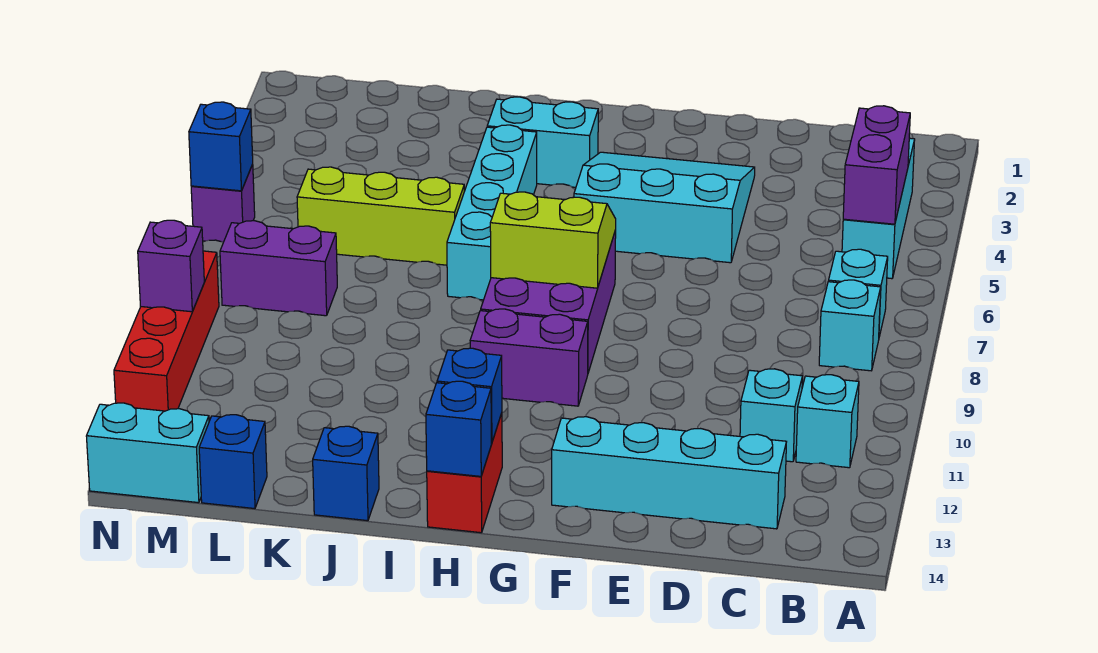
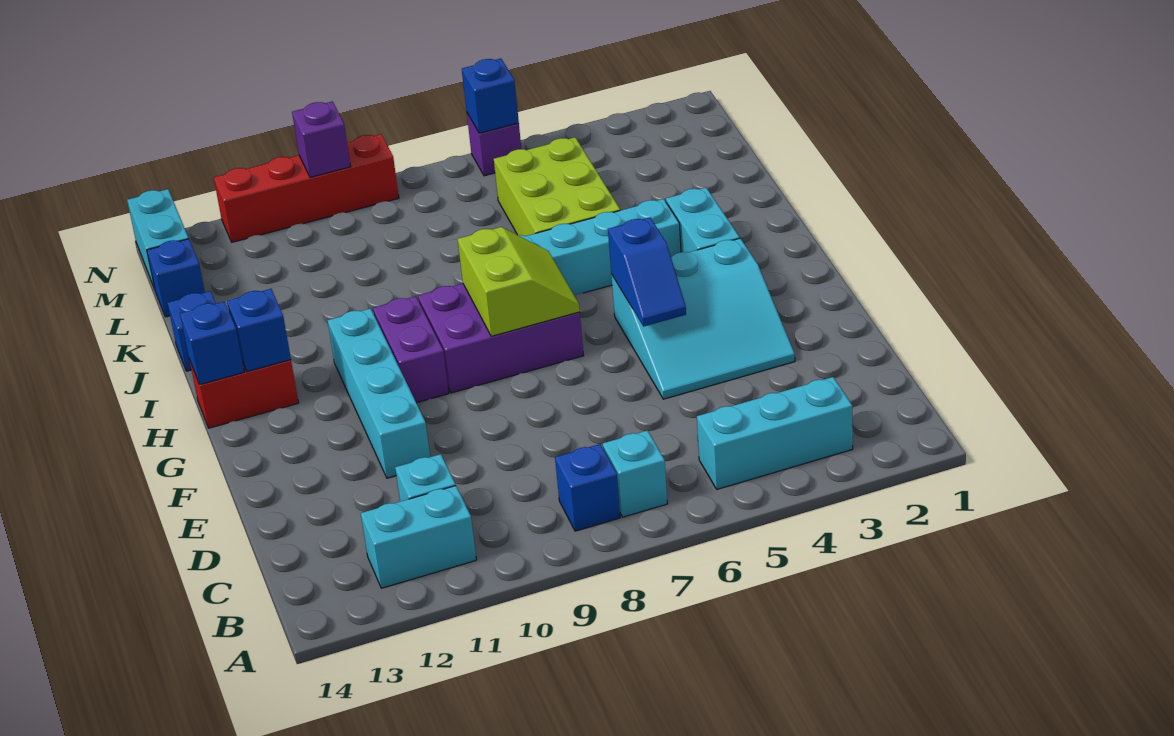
purple 1x2 brick [843,106,910,224] -> none
cyan 1x1 brick [819,280,881,371] -> blue 1x1 brick [555,444,620,531]
cyan 1x1 brick [796,375,859,468] -> cyan 1x2 brick [361,486,477,588]
cyan 1x4 brick [552,417,786,529] -> cyan 1x4 brick moved to [328,309,430,478]
cyan 3x3 slope [574,152,755,263] -> cyan 3x3 slope turned to [611,238,795,399]
none -> blue 1x2 slope [608,218,686,327]
lime 1x3 brick [297,167,464,265] -> lime 2x3 brick [494,137,620,236]
purple 1x2 brick [220,221,337,316] -> none

